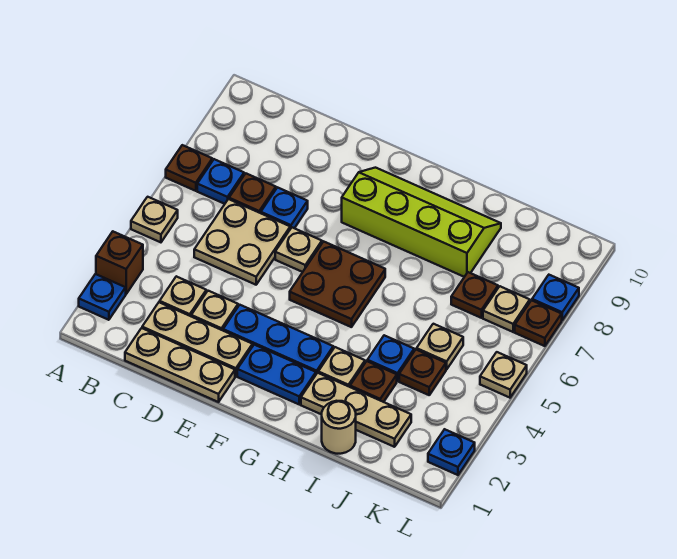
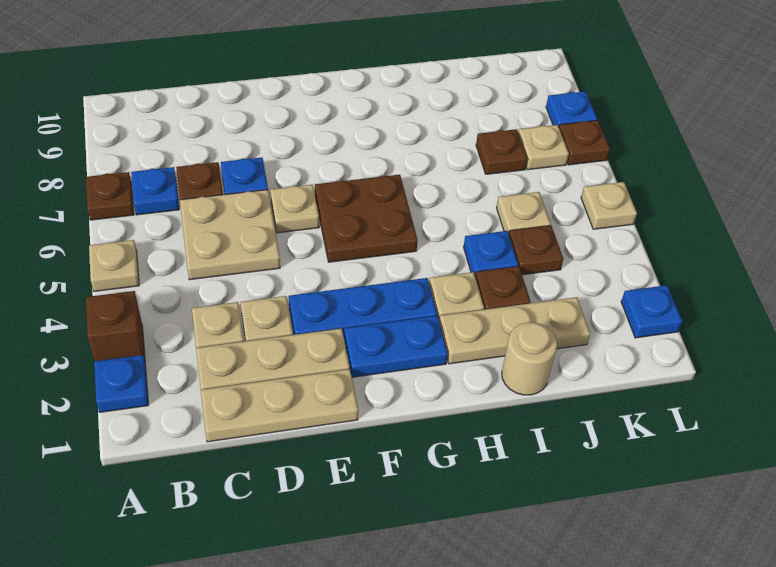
lime 2x4 slope [342,168,501,277] -> none

